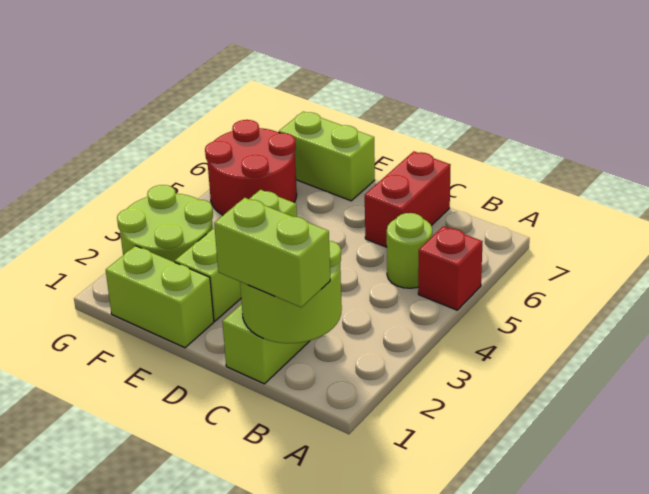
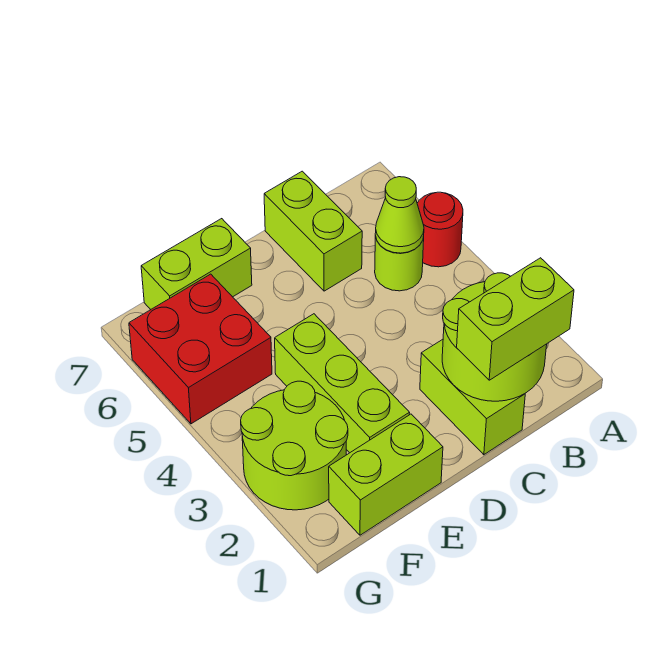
red 1x1 brick [418,226,483,310] -> red 1x1 round brick [417,192,463,267]
none -> lime 1x1 cone [375,177,424,253]
red 1x2 brick [365,151,451,247] -> lime 1x2 brick [264,171,362,291]
red 2x2 round brick [205,120,297,215] -> red 2x2 brick [129,274,272,424]

